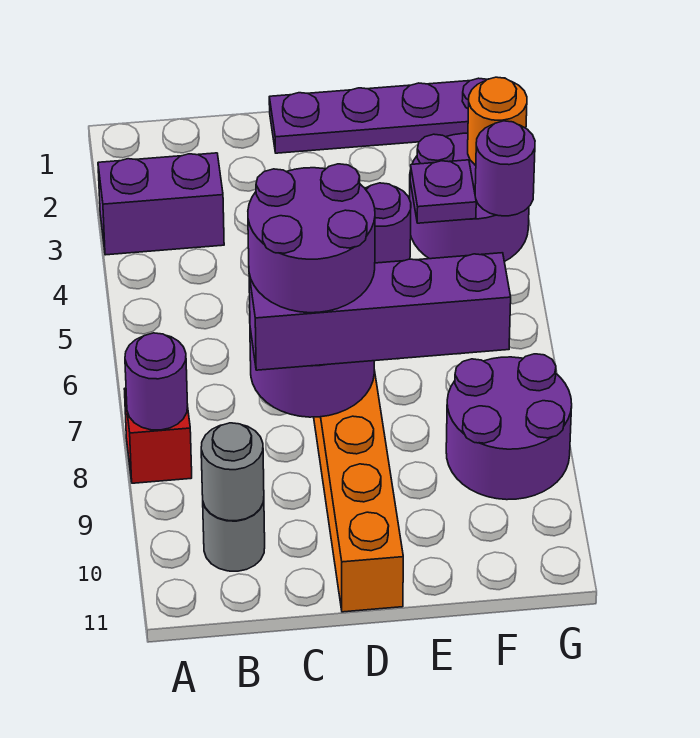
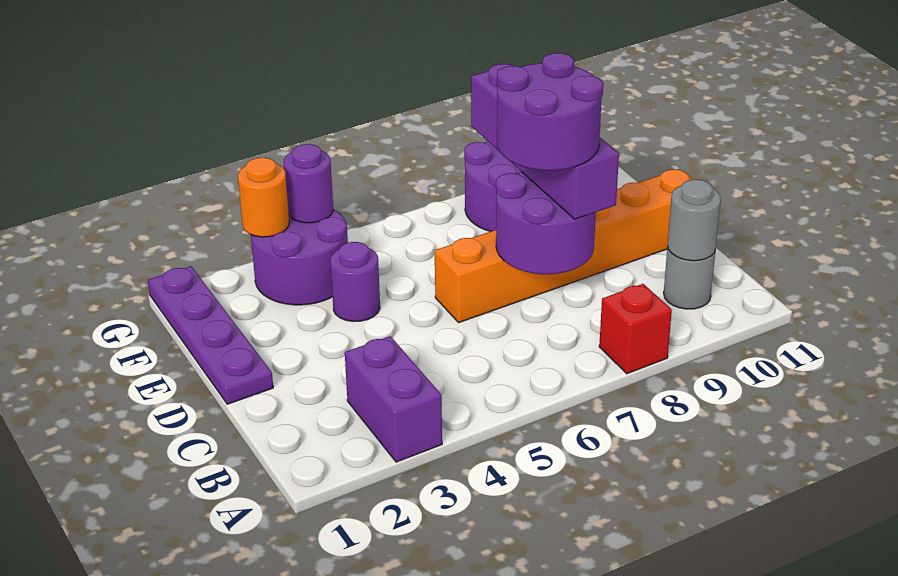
purple 1x1 round brick [125,333,188,430] -> none
purple 1x1 plate [410,160,476,223] -> none

